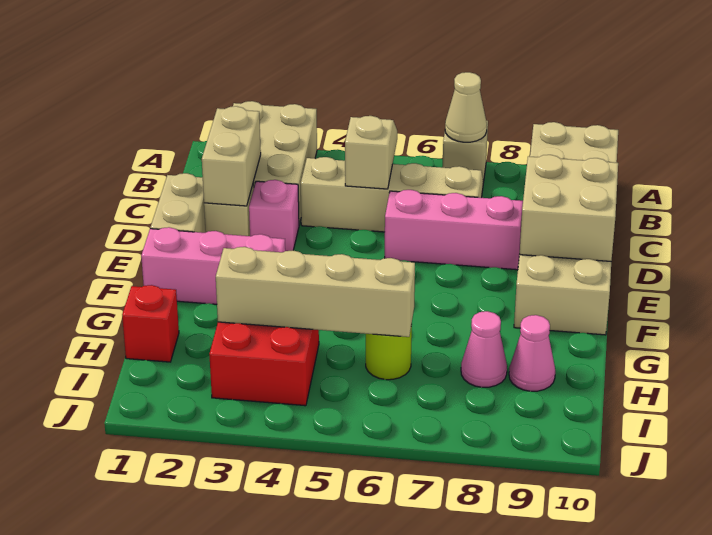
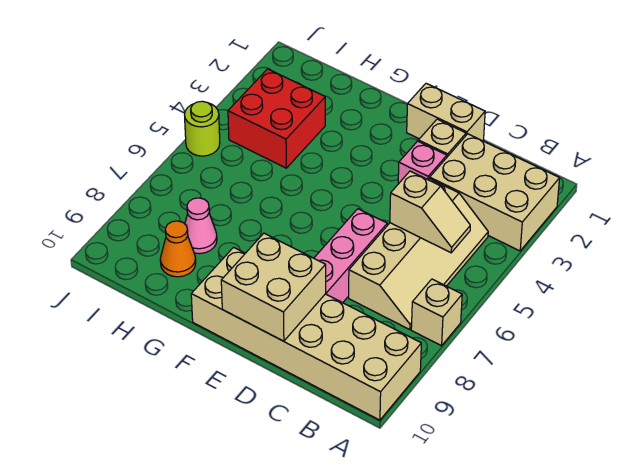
tan 1x1 cone [445,72,487,142] -> none
tan 1x2 brick [202,106,261,206] -> none
pink 1x3 brick [141,227,285,304] -> none
red 1x1 brick [122,285,179,362] -> none
tan 1x4 brick [216,247,415,337] -> none
lime 1x1 round brick [366,325,412,380] -> lime 1x1 round brick moved to [185,101,220,156]
pink 1x1 cone [509,315,555,391] -> orange 1x1 cone [160,221,196,277]

